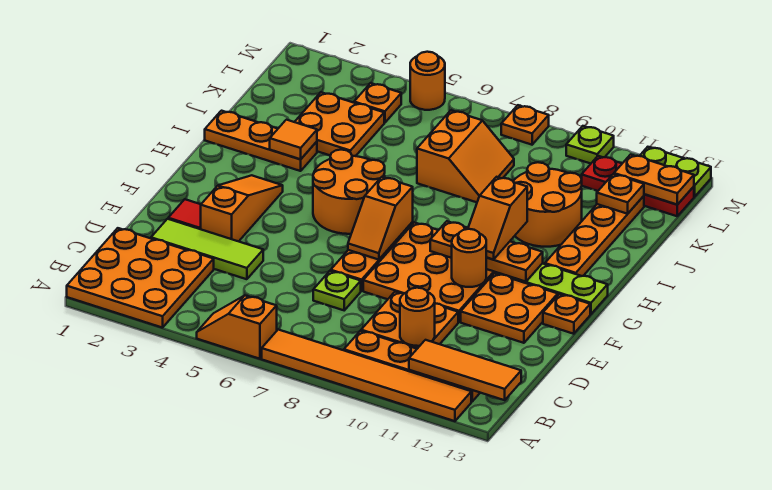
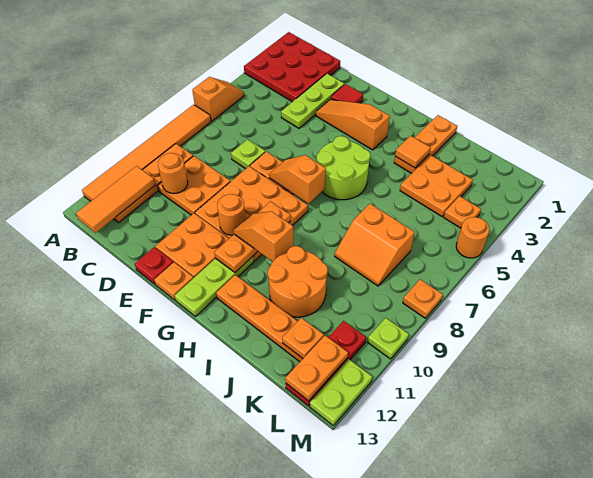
orange 3x3 plate [67,228,214,328] -> red 3x3 plate [244,32,340,102]
lime 1x3 tile [151,219,263,279] -> lime 1x3 plate [281,74,344,128]
orange 1x3 slope [201,175,283,241] -> orange 1x3 slope turned to [316,100,390,150]
none -> red 1x1 plate [135,247,173,284]
orange 2x2 round brick [313,150,385,234] -> lime 2x2 round brick [317,136,370,200]

